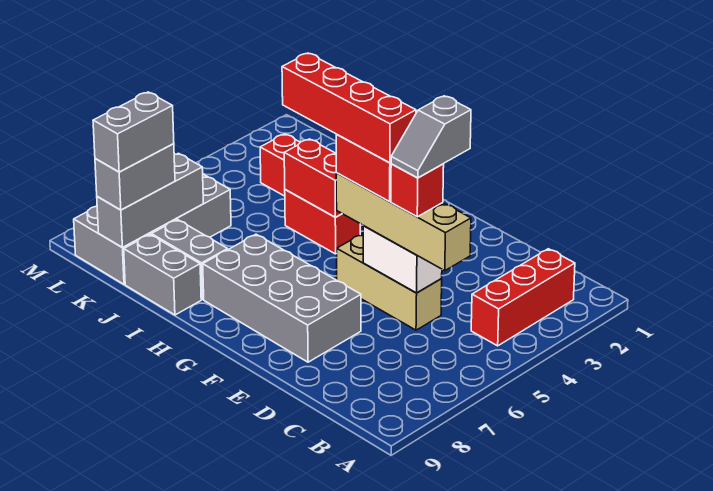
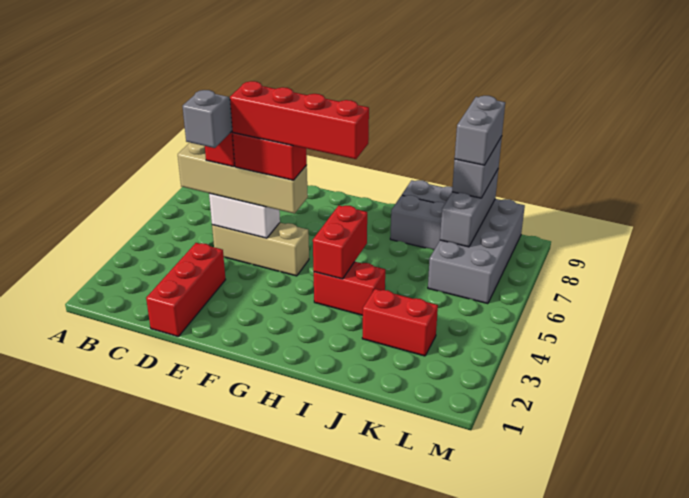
red 1x3 brick [471,249,575,346] -> red 1x3 brick moved to [146,243,226,336]
grey 2x4 brick [203,234,361,362] -> none
red 1x2 brick [284,139,342,217] -> red 1x2 brick turned to [313,205,367,279]

